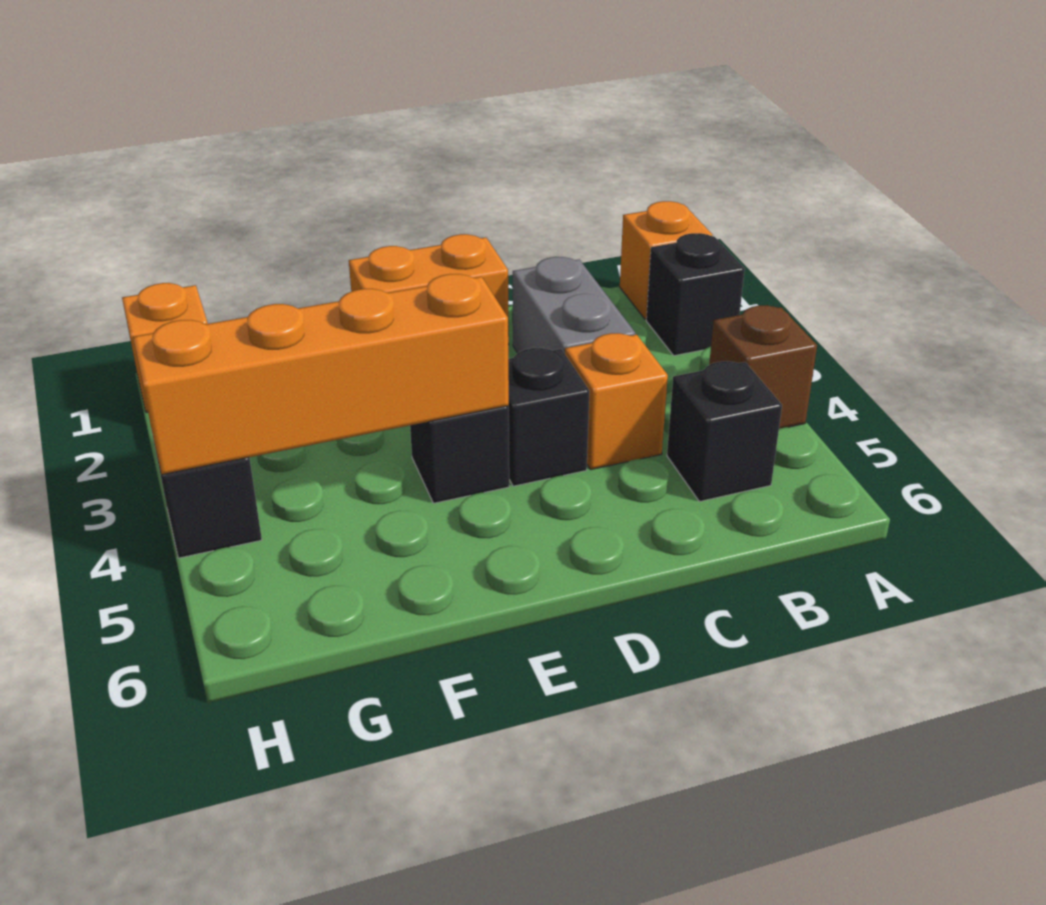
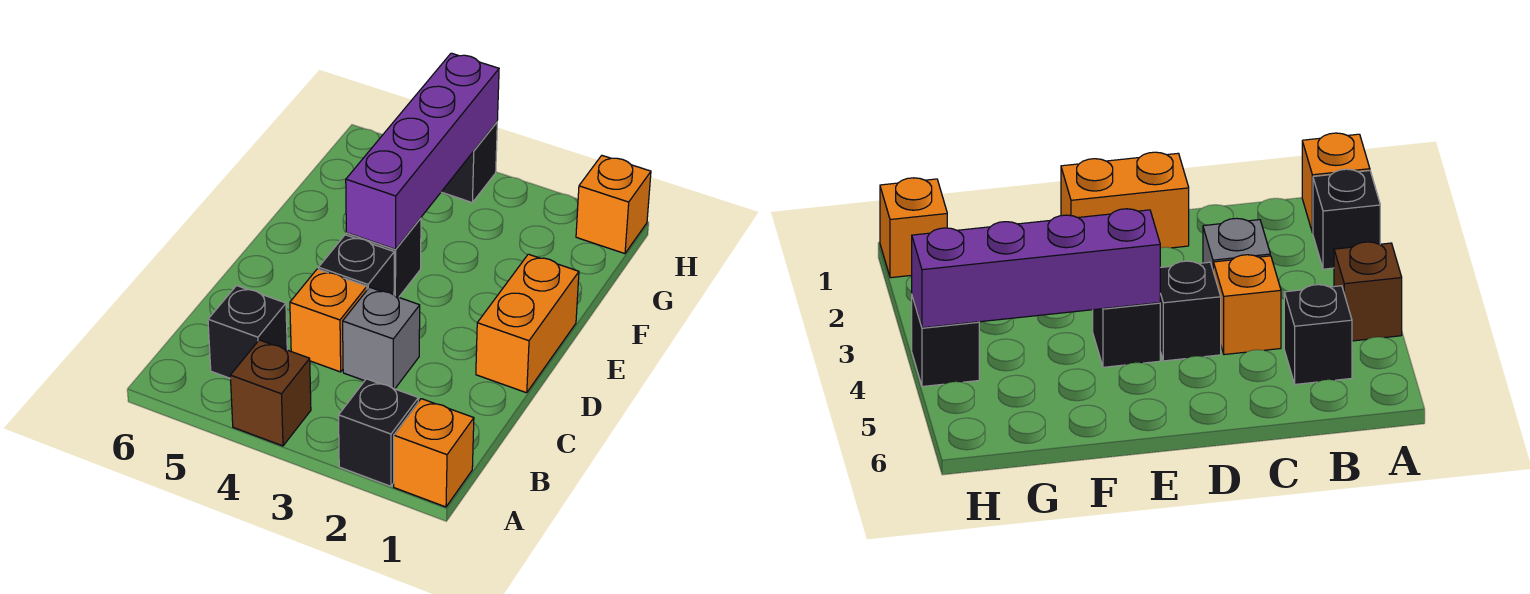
grey 1x2 brick [513,257,635,353] -> grey 1x1 brick [343,287,420,389]
orange 1x4 brick [133,274,509,475] -> purple 1x4 brick [346,53,499,249]

